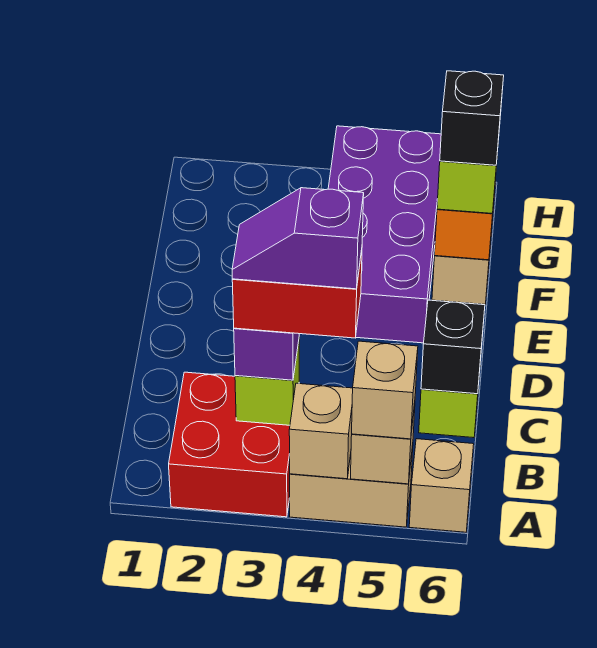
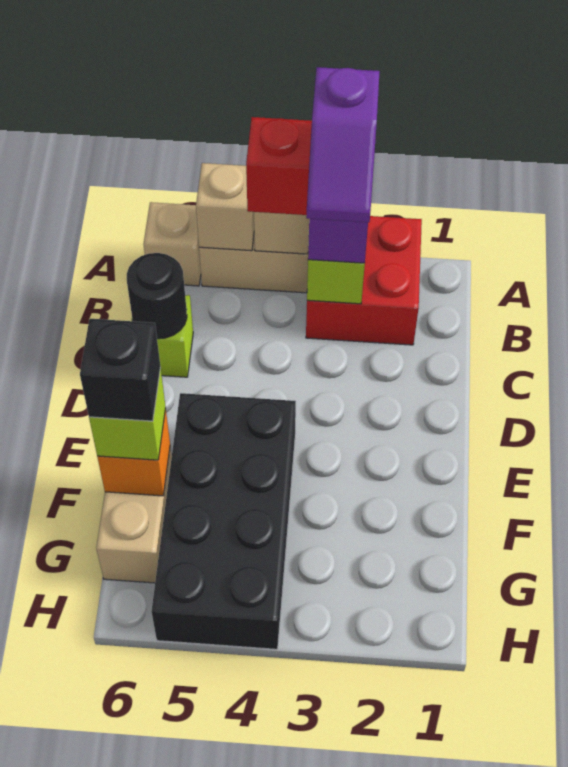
tan 1x1 brick [352,341,418,439] -> none
purple 1x2 slope [232,188,364,289] -> purple 1x2 slope turned to [306,67,380,222]
black 1x1 brick [421,300,485,394] -> black 1x1 round brick [127,253,187,339]
purple 2x4 brick [328,126,441,343] -> black 2x4 brick [151,393,296,649]

